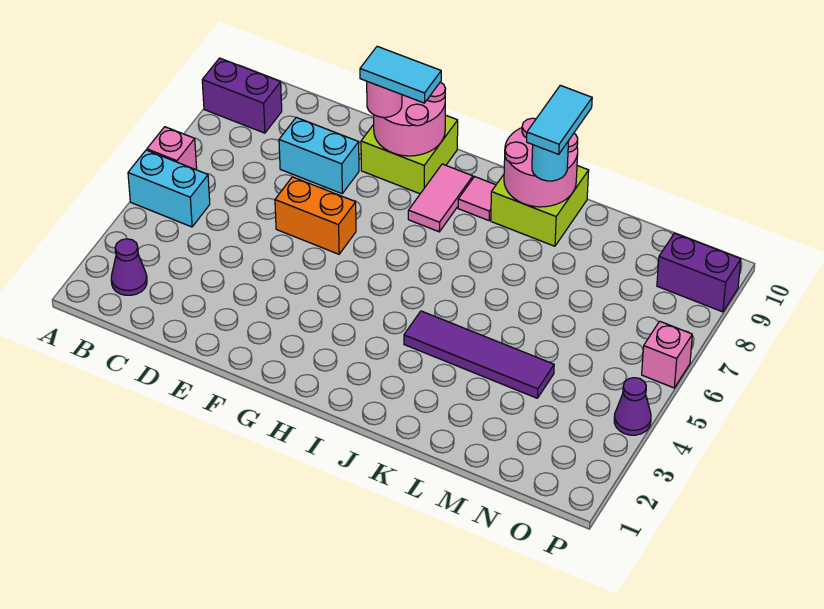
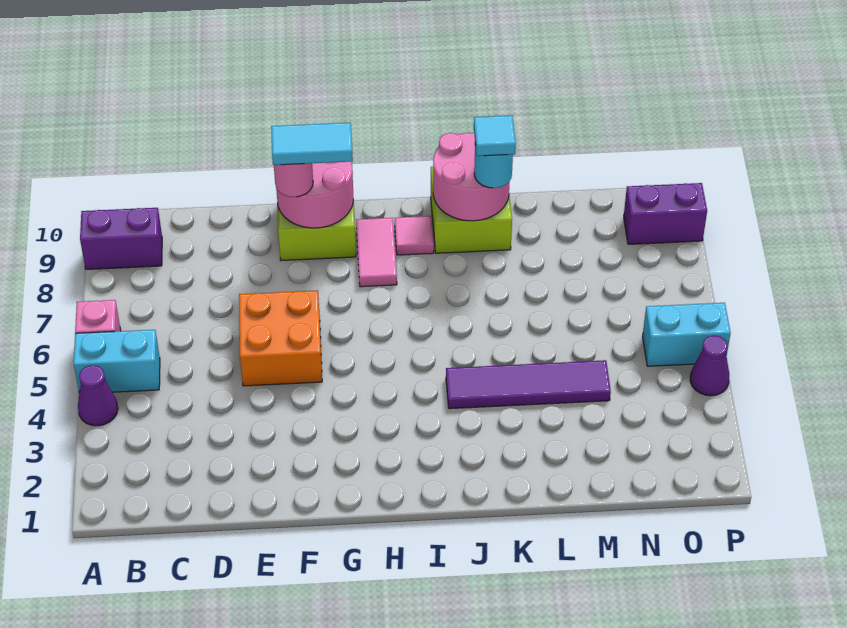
purple 1x1 cone [111,239,147,295] -> purple 1x1 cone moved to [78,365,118,426]
cyan 1x2 brick [279,117,359,193] -> cyan 1x2 brick moved to [642,303,731,366]
orange 1x2 brick [275,177,356,254] -> orange 2x2 brick [239,290,322,386]
cyan 1x2 tile [527,85,592,154] -> cyan 1x1 tile [474,115,516,156]
pink 1x1 brick [642,321,692,388] -> none

